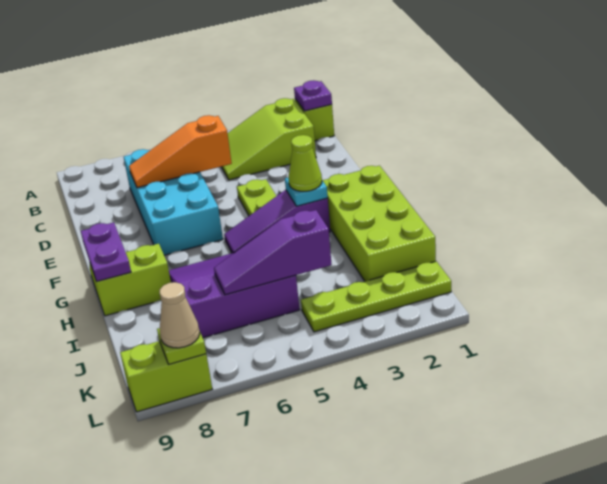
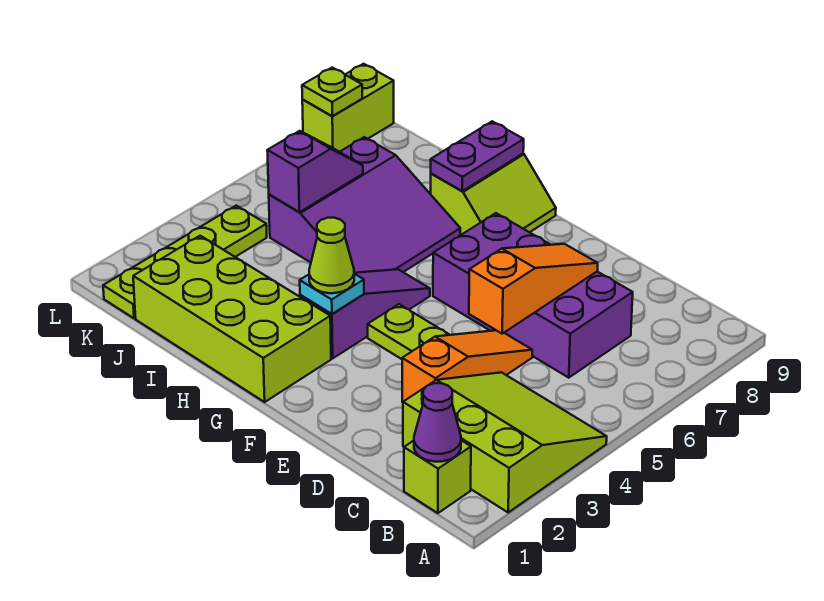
purple 1x1 plate [294,80,332,111] -> purple 1x1 cone [414,383,461,462]
lime 2x3 slope [222,98,316,180] -> lime 3x3 slope [403,372,607,512]
cyan 2x4 brick [124,149,223,255] -> purple 2x4 brick [433,213,633,378]
none -> orange 1x3 slope [402,330,532,402]
purple 1x2 plate [81,222,131,282] -> purple 1x2 plate turned to [431,121,524,191]
purple 1x3 slope [214,210,332,295] -> purple 1x2 slope [267,131,363,212]
tan 1x1 cone [160,282,200,348] -> none

